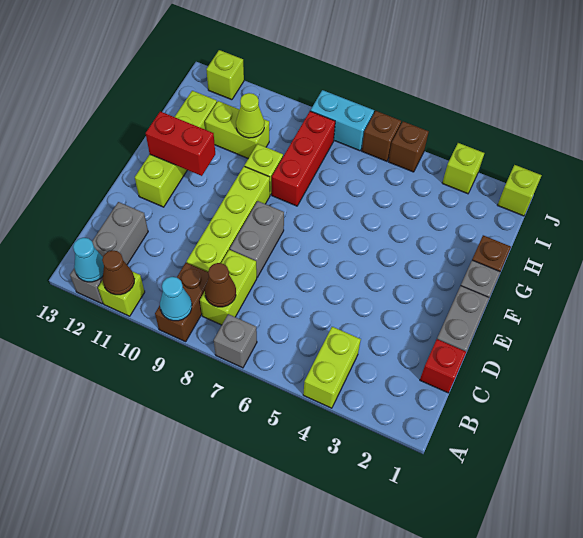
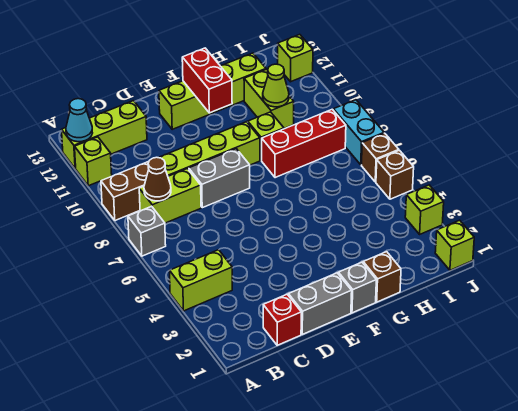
cyan 1x1 cone [160,277,192,321] -> none
brown 1x1 cone [102,250,134,295] -> none
grey 1x3 brick [70,202,148,304] -> lime 1x3 brick [62,101,147,169]

